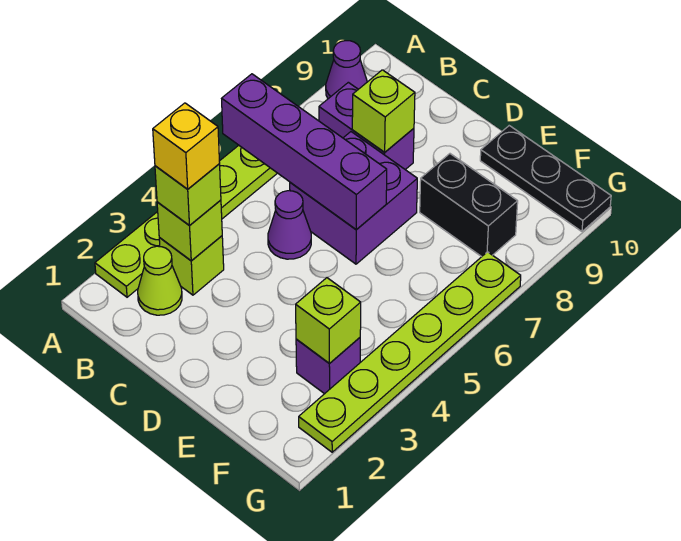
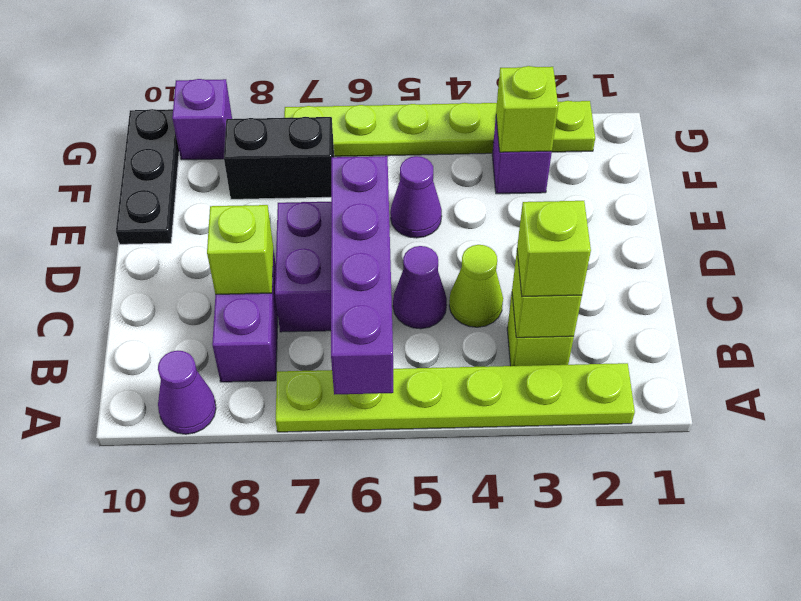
lime 1x1 cone [138,246,182,315] -> lime 1x1 cone moved to [449,245,503,327]
yellow 1x1 brick [153,103,220,189] -> none
none -> purple 1x1 cone [390,156,442,238]
black 1x2 brick [420,154,518,257] -> black 1x2 brick turned to [224,117,334,199]
none -> purple 1x1 brick [172,79,232,160]

